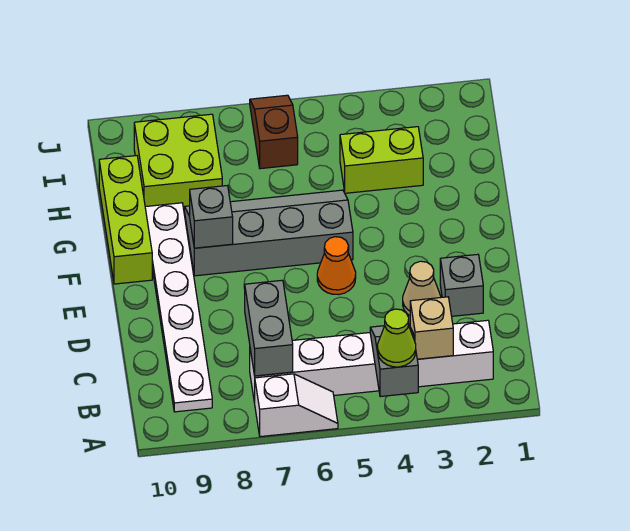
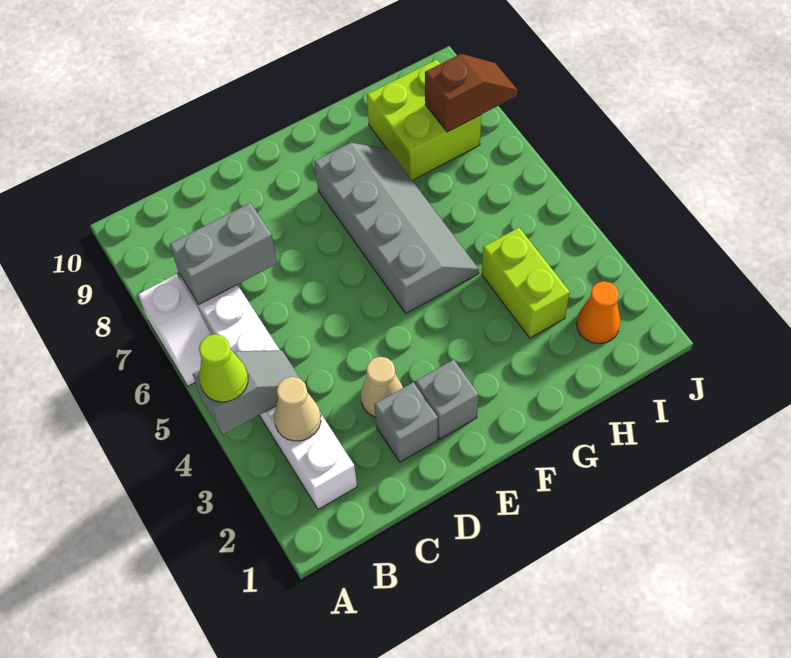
tan 1x1 brick [410,297,453,359] -> tan 1x1 cone [274,377,321,441]
white 1x6 plate [145,203,212,412] -> none
orange 1x1 cone [317,237,356,295] -> orange 1x1 cone moved to [577,281,621,344]
grey 1x1 brick [189,186,233,248] -> grey 1x1 brick moved to [415,360,479,439]
lime 1x3 brick [99,156,152,284] -> none
brown 1x2 slope [250,95,298,169] -> brown 1x2 slope moved to [425,54,518,132]

